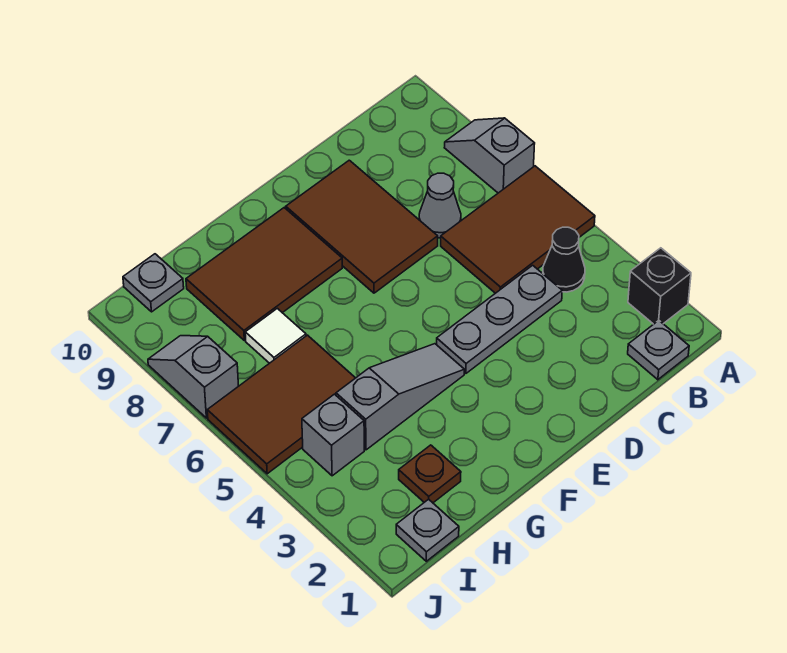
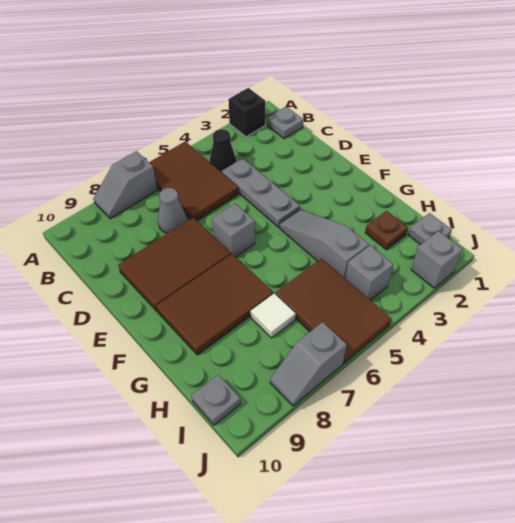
none -> grey 1x1 brick [212,204,255,257]
brown 2x3 tile [186,208,342,340] -> brown 2x3 tile turned to [156,254,273,355]
none -> grey 1x1 brick [411,231,463,288]

